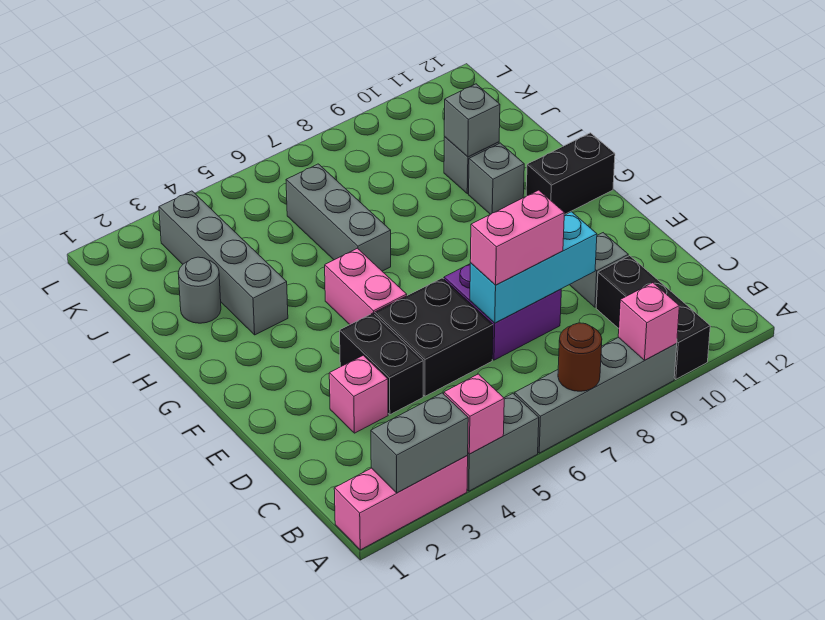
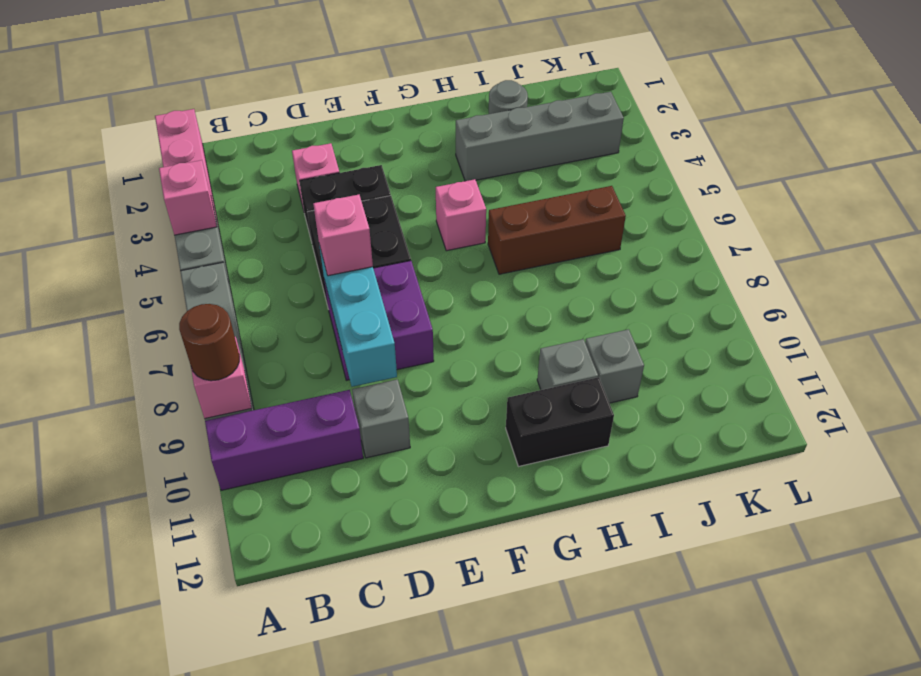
grey 1x2 brick [371,393,468,493] -> none
brown 1x1 round brick [558,323,602,391] -> brown 1x1 round brick moved to [179,304,239,381]
black 1x3 brick [596,256,710,379] -> purple 1x3 brick [205,390,363,490]
pink 1x2 brick [470,190,564,285] -> pink 1x1 brick [313,195,373,276]
pink 1x2 brick [325,248,407,324] -> pink 1x1 brick [436,179,486,251]
black 1x2 brick [526,133,615,215] -> black 1x2 brick turned to [506,377,614,466]
grey 1x3 brick [286,164,391,271] -> brown 1x3 brick [488,186,626,274]
grey 1x1 brick [444,84,500,157] -> none

